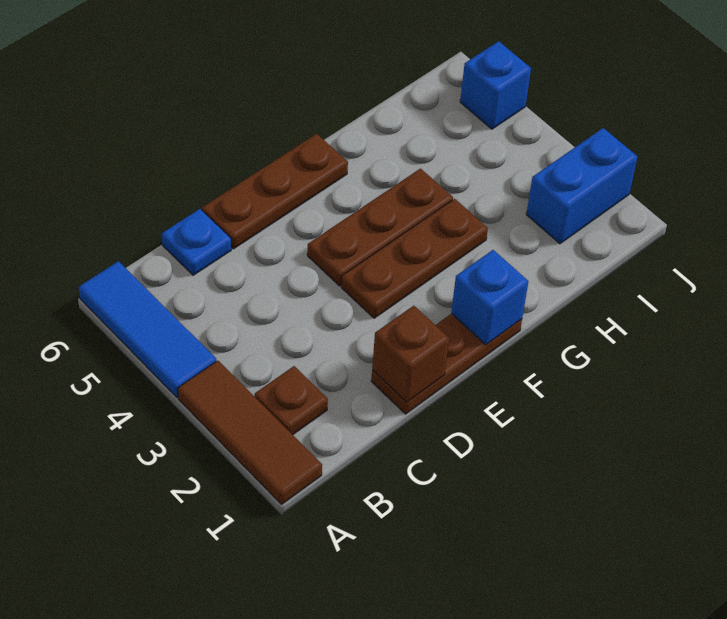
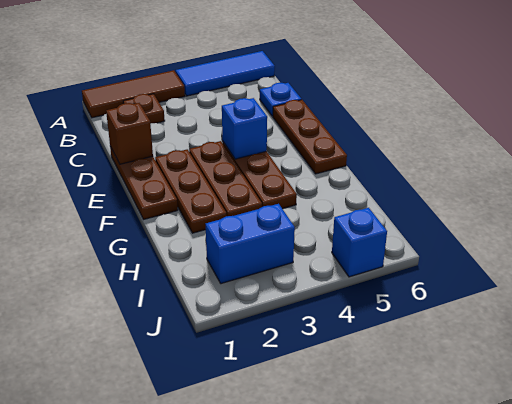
none -> brown 1x3 plate [155,149,227,233]
blue 1x1 brick [451,250,529,345] -> blue 1x1 brick moved to [222,98,267,159]
blue 1x2 brick [526,128,637,244] -> blue 1x2 brick turned to [205,204,295,284]

